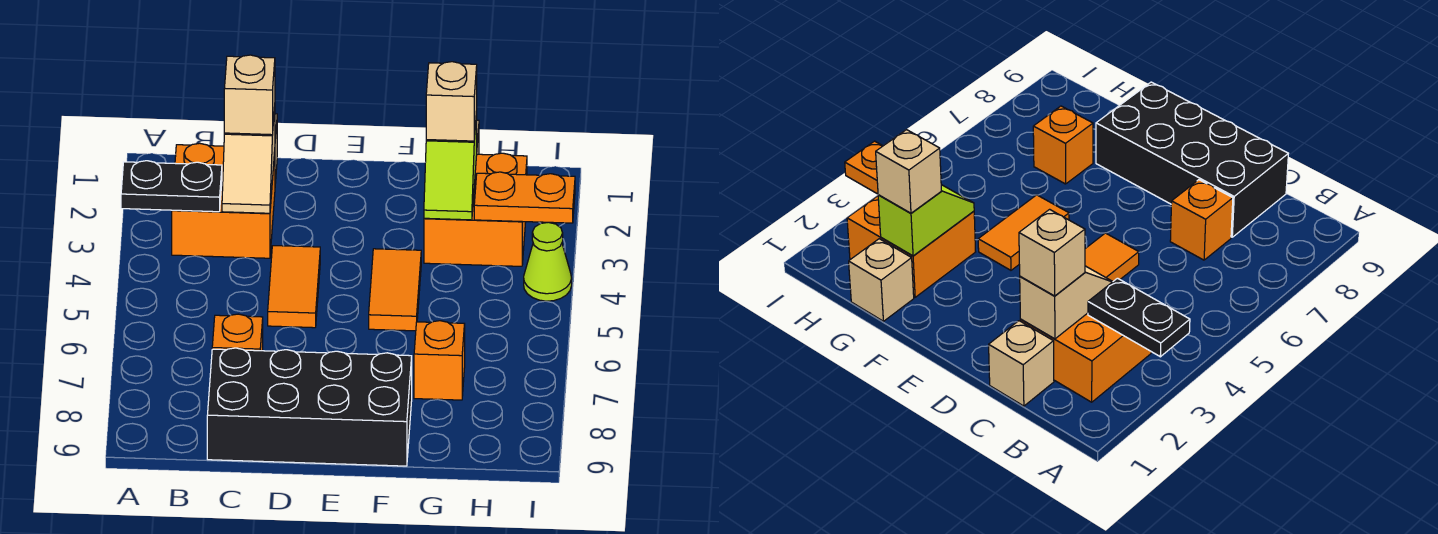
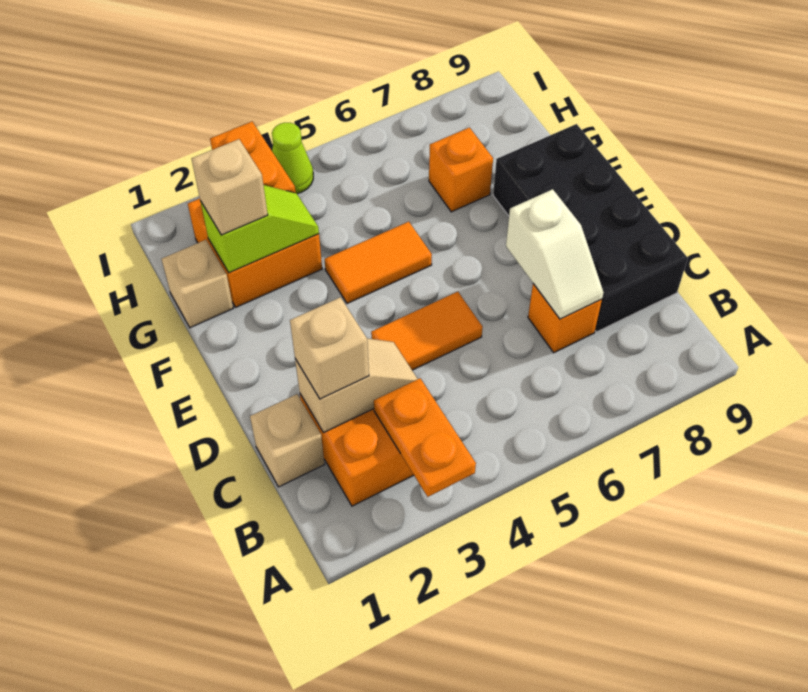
black 1x2 plate [121,161,222,212] -> orange 1x2 plate [374,378,476,497]
none -> white 1x2 slope [506,189,603,319]

